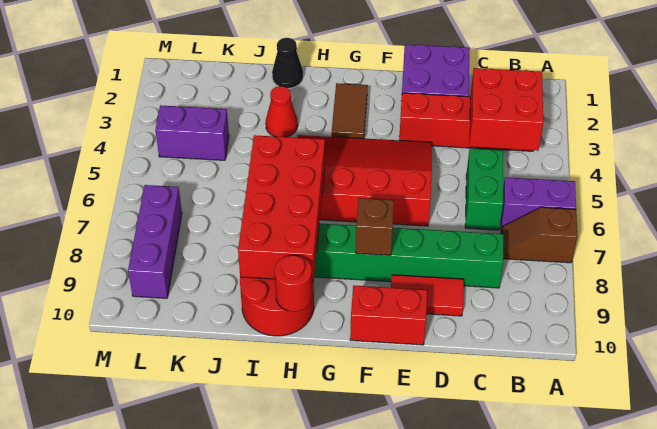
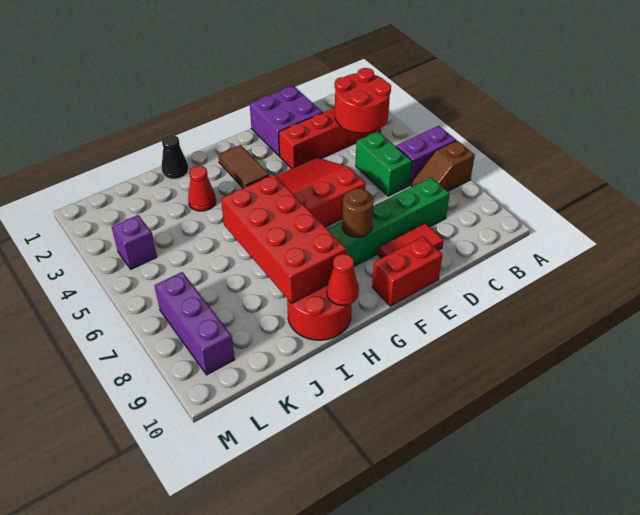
red 2x2 brick [470,68,543,151] -> red 2x2 round brick [335,68,391,133]
brown 1x1 brick [356,198,394,255] -> brown 1x1 round brick [342,188,374,237]
red 1x1 round brick [275,255,312,312] -> red 1x1 cone [327,254,359,305]
purple 1x2 brick [155,105,229,160] -> purple 1x1 brick [112,215,157,269]

